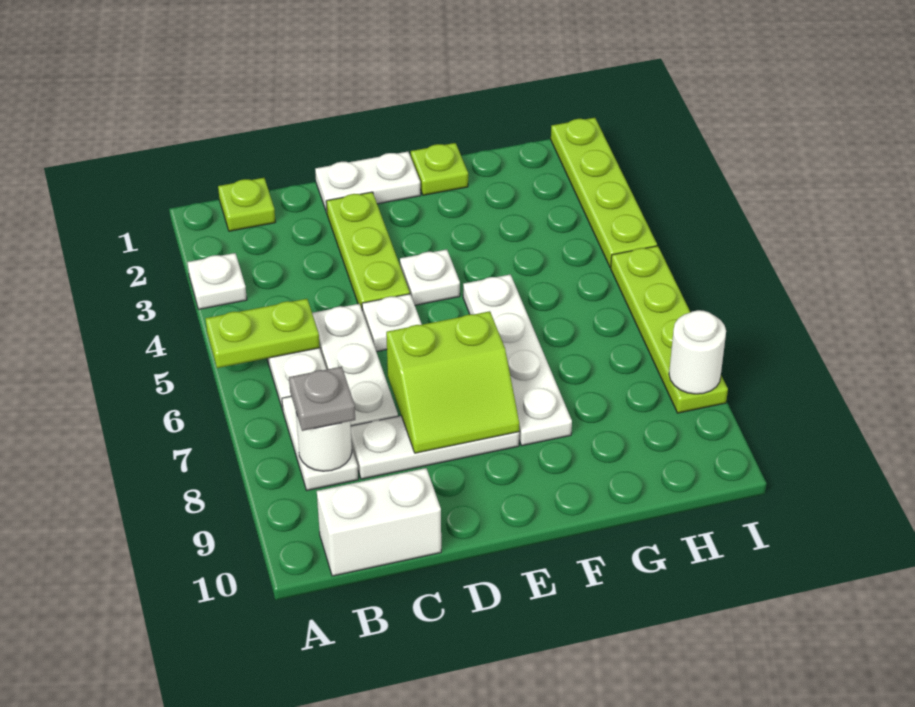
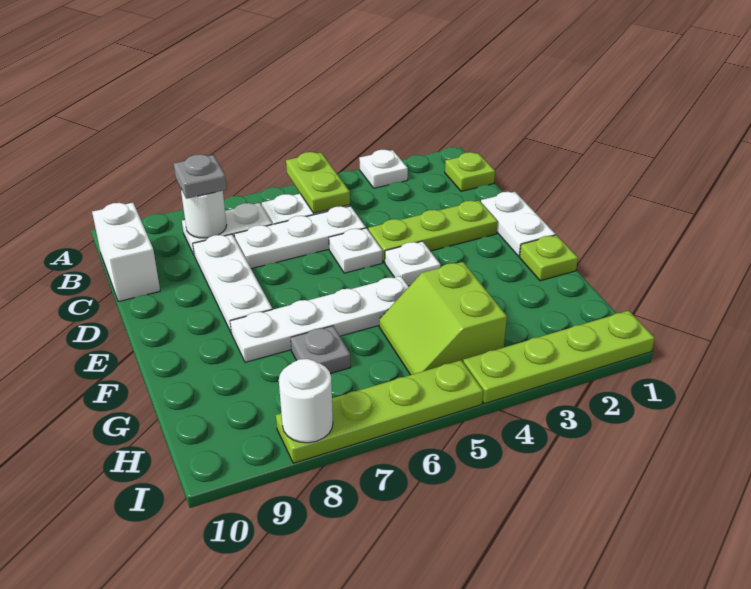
lime 2x2 slope [386,311,519,453] -> lime 2x2 slope moved to [379,262,507,375]
none -> grey 1x1 plate [291,326,351,374]

